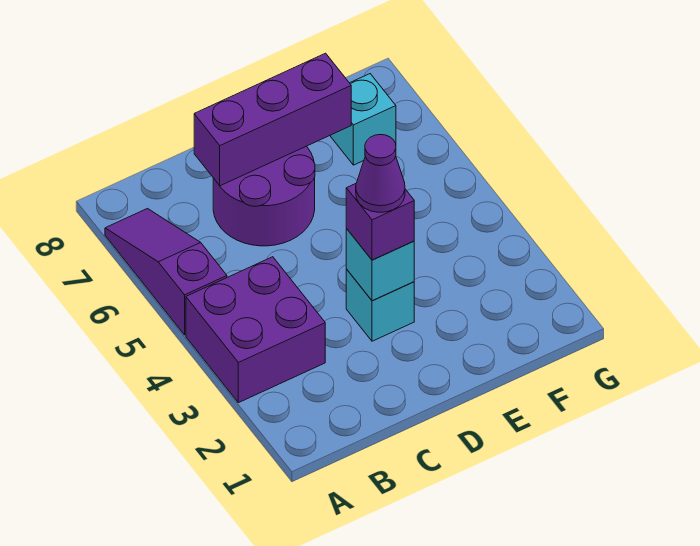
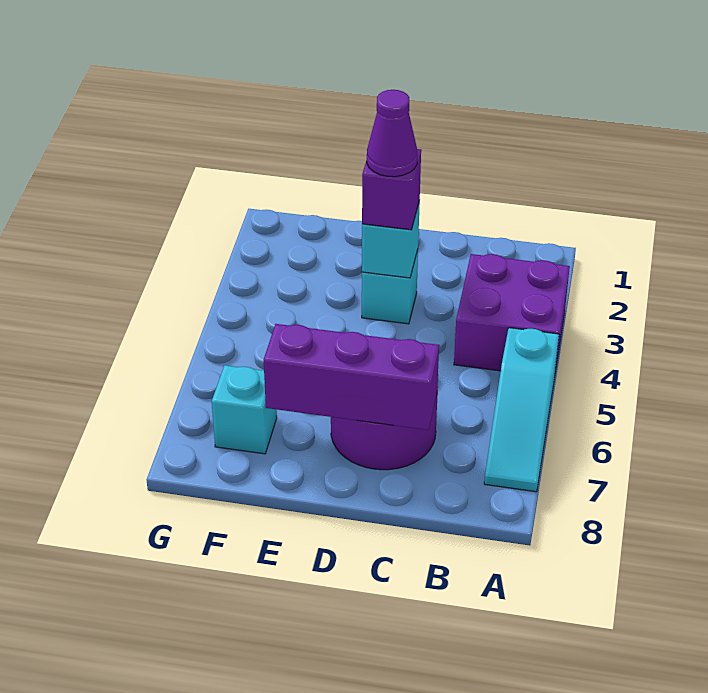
purple 1x3 slope [105,209,227,335] -> cyan 1x3 slope [484,328,559,492]

